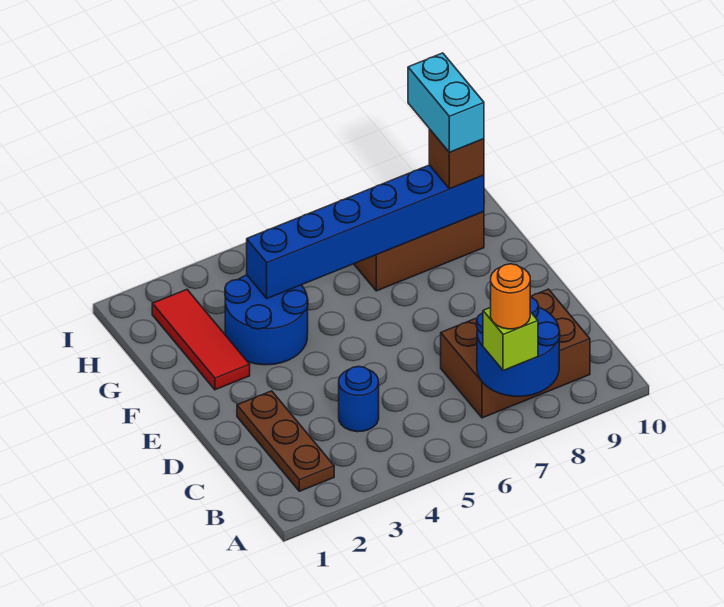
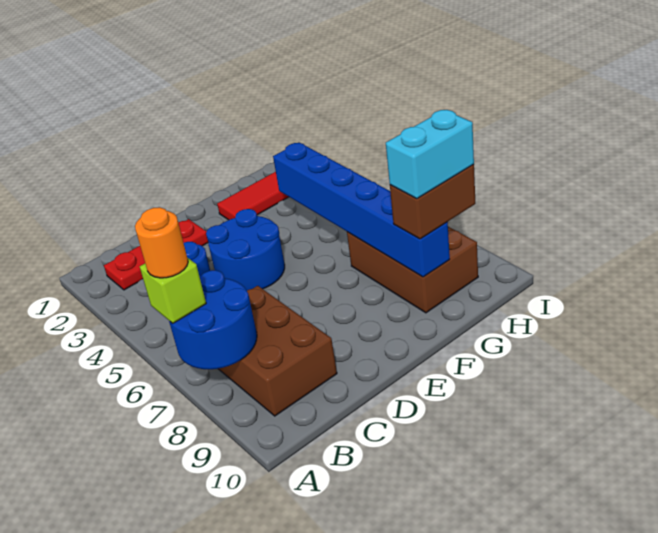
brown 1x3 plate [237,391,334,491] -> red 1x3 plate [104,219,208,290]
blue 2x2 round brick [225,275,308,365] -> blue 2x2 round brick moved to [206,209,285,290]
brown 1x1 brick [429,129,484,189] -> brown 1x2 brick [390,164,475,239]

